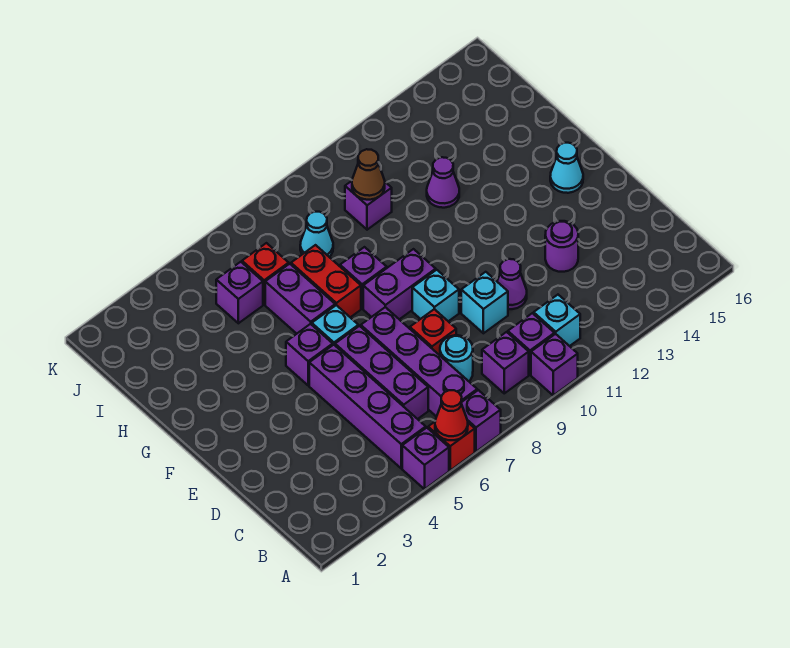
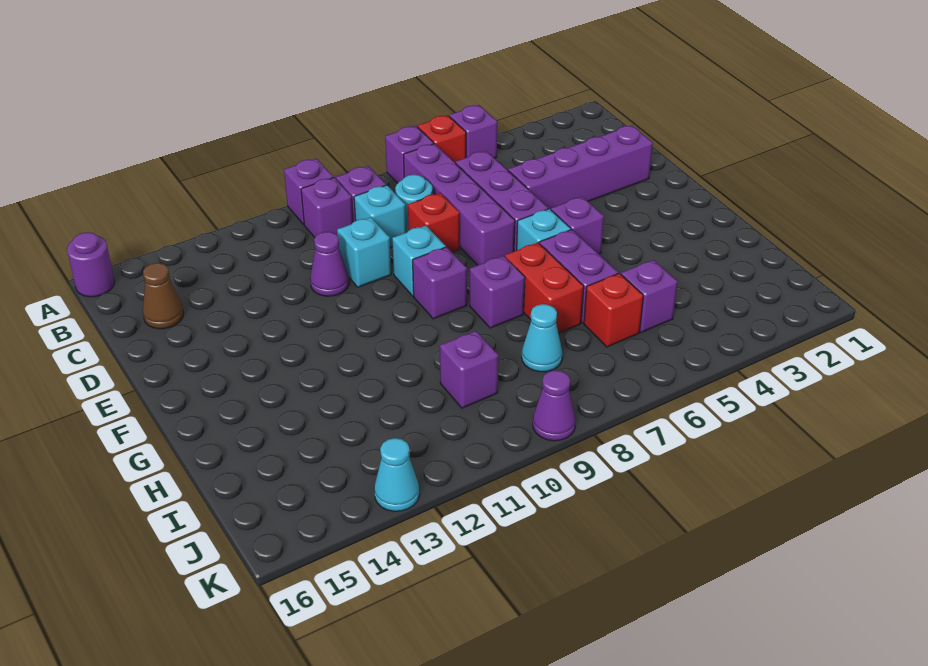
red 1x1 cone [435,390,468,440] -> none
purple 1x4 brick [309,345,426,468] -> purple 1x4 brick turned to [508,125,653,210]
cyan 1x1 brick [534,295,580,346] -> cyan 1x1 brick moved to [354,185,406,247]
purple 1x1 round brick [545,221,578,272] -> purple 1x1 round brick moved to [67,232,115,297]
purple 1x2 brick [363,249,436,319] -> purple 1x1 brick [413,247,467,319]
cyan 1x1 cone [550,143,583,193] -> cyan 1x1 cone moved to [374,438,419,511]
purple 1x1 cone [427,157,459,208] -> purple 1x1 cone moved to [533,370,576,441]
brown 1x1 cone [352,149,385,200] -> brown 1x1 cone moved to [143,263,184,329]

